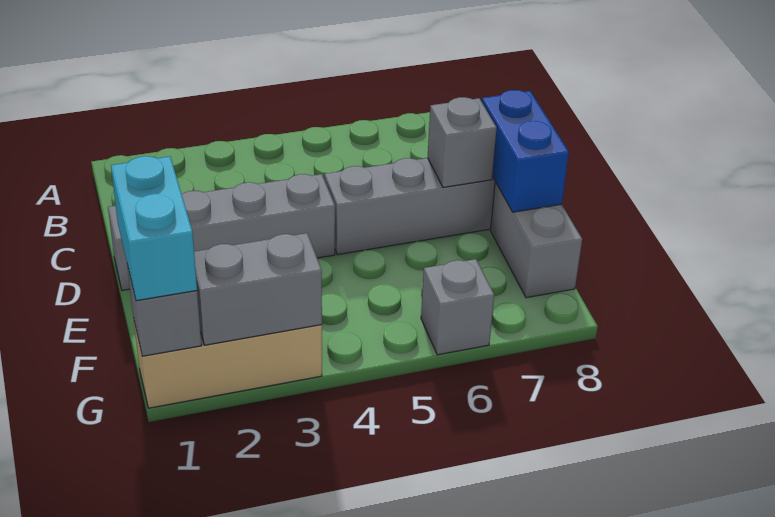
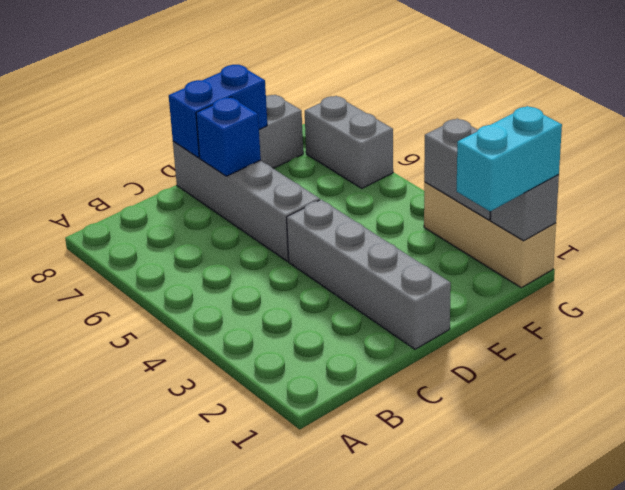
grey 1x1 brick [428,97,497,187] -> blue 1x1 brick [196,97,261,176]
grey 1x1 brick [421,259,494,355] -> grey 1x2 brick [305,96,393,188]

